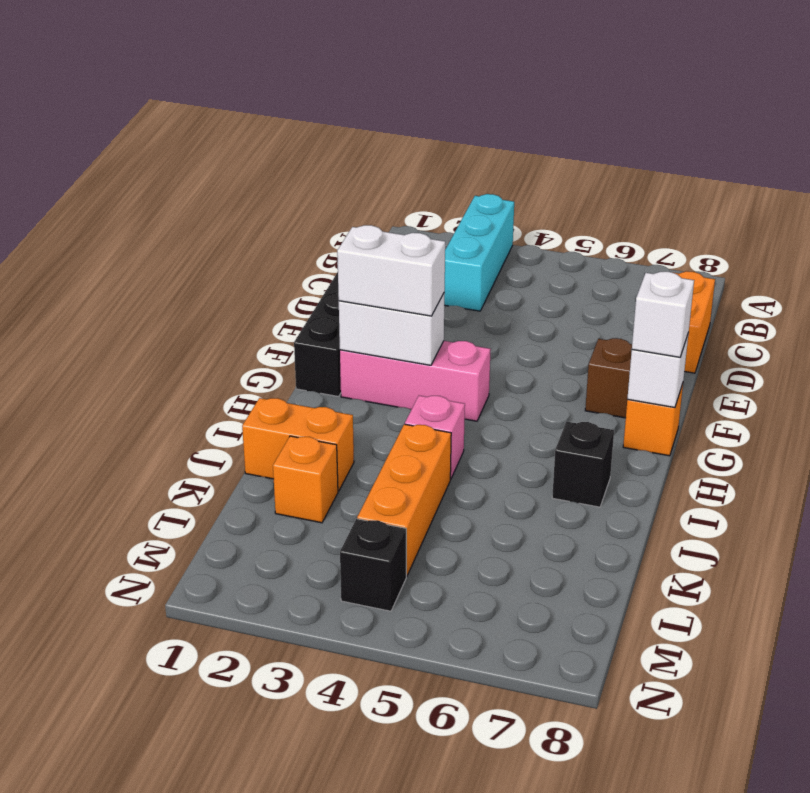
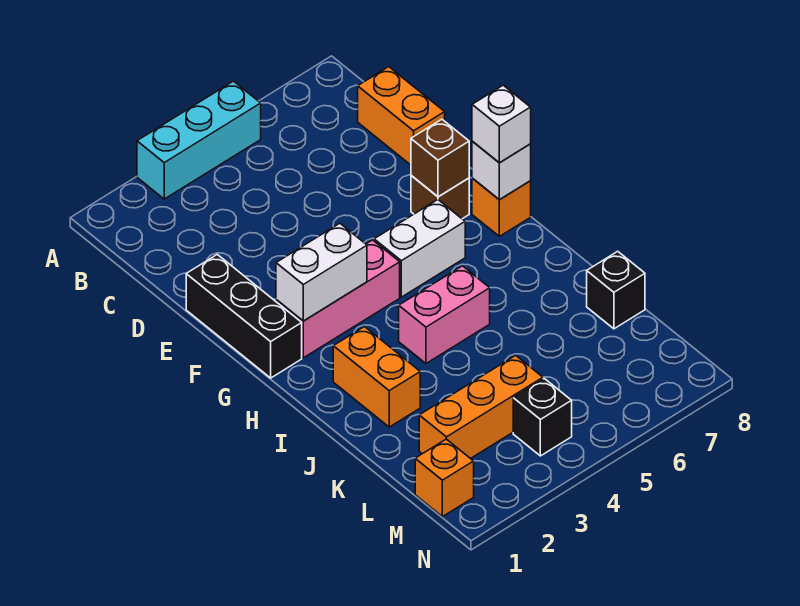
cyan 1x3 brick [444,194,514,311] -> cyan 1x3 brick turned to [137,81,261,199]
none -> brown 1x1 brick [411,119,469,197]
white 1x2 brick [337,225,445,316] -> white 1x2 brick moved to [374,200,465,297]
pink 1x1 brick [405,396,465,479] -> pink 1x2 brick [399,266,490,363]
black 1x1 brick [552,422,614,507] -> black 1x1 brick moved to [587,251,645,329]
orange 1x2 brick [242,398,354,491] -> orange 1x2 brick turned to [333,327,420,427]
orange 1x3 brick [357,424,451,576] -> orange 1x3 brick turned to [419,355,543,459]
orange 1x1 brick [273,436,338,523] -> orange 1x1 brick moved to [415,439,474,517]

